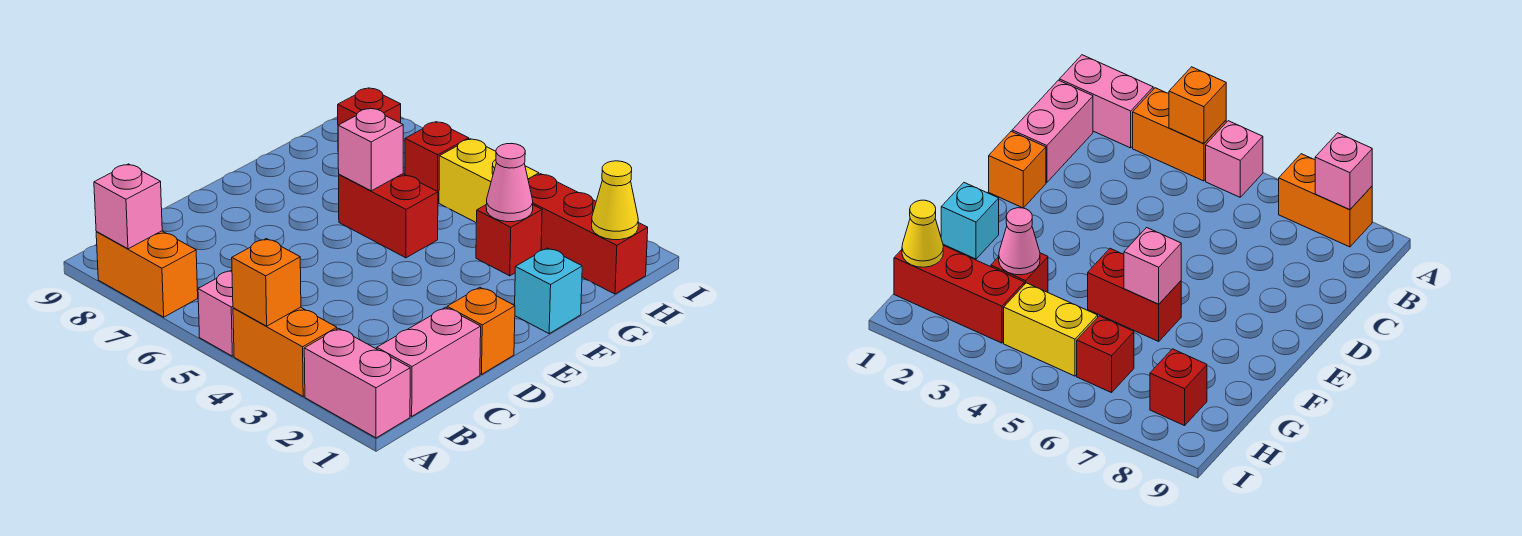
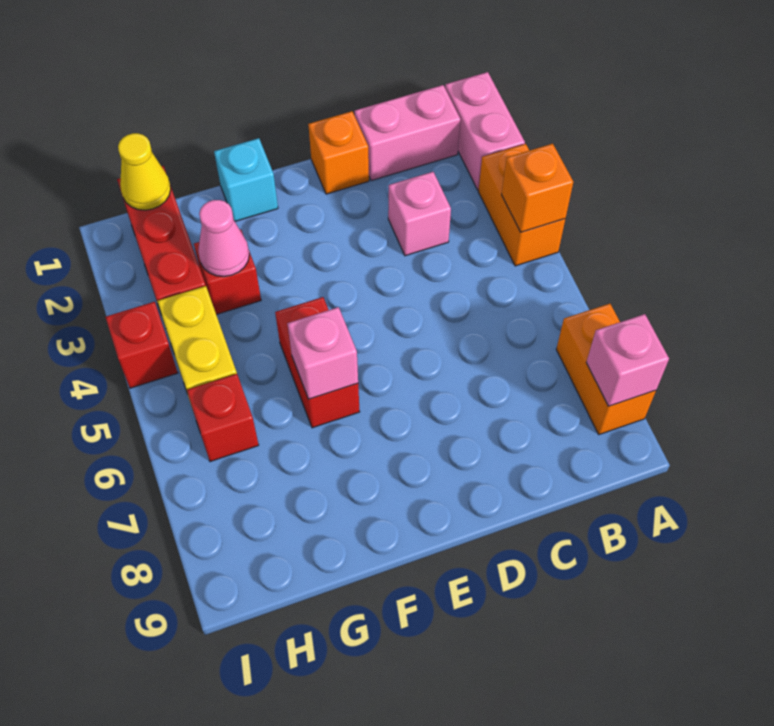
pink 1x1 brick [198,270,234,356] -> pink 1x1 brick moved to [388,172,451,256]
red 1x1 brick [338,88,401,125] -> red 1x1 brick moved to [106,302,178,388]

